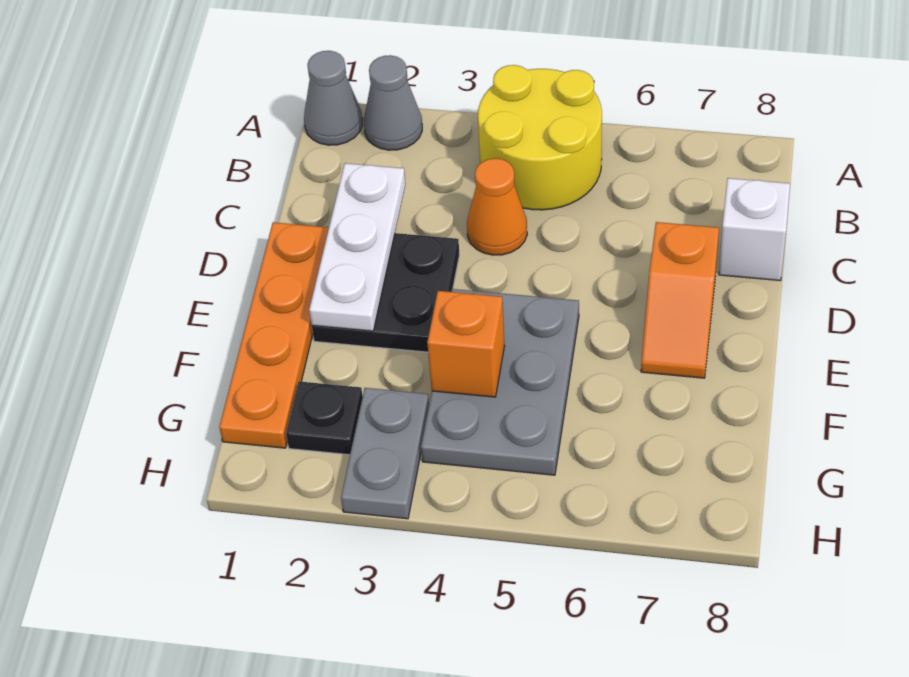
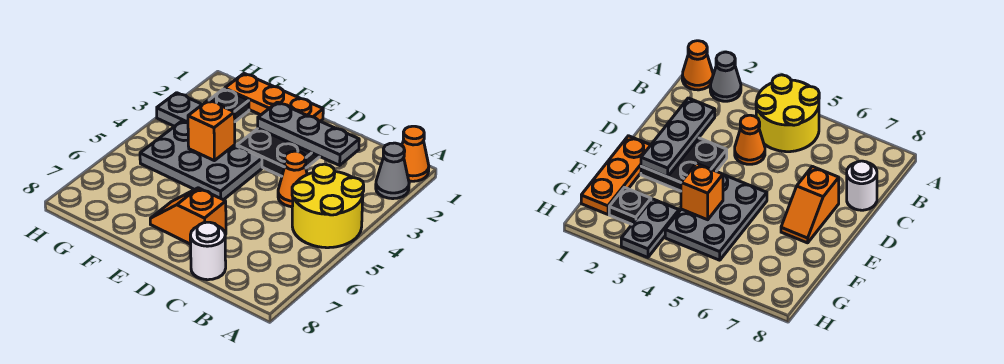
grey 1x1 cone [304,51,362,145] -> orange 1x1 cone [402,126,429,181]
white 1x3 plate [309,163,405,331] -> grey 1x3 plate [258,102,359,165]
white 1x1 brick [719,178,790,281] -> white 1x1 round brick [190,222,226,280]
orange 1x4 plate [219,222,329,448] -> orange 1x3 plate [225,74,323,121]

